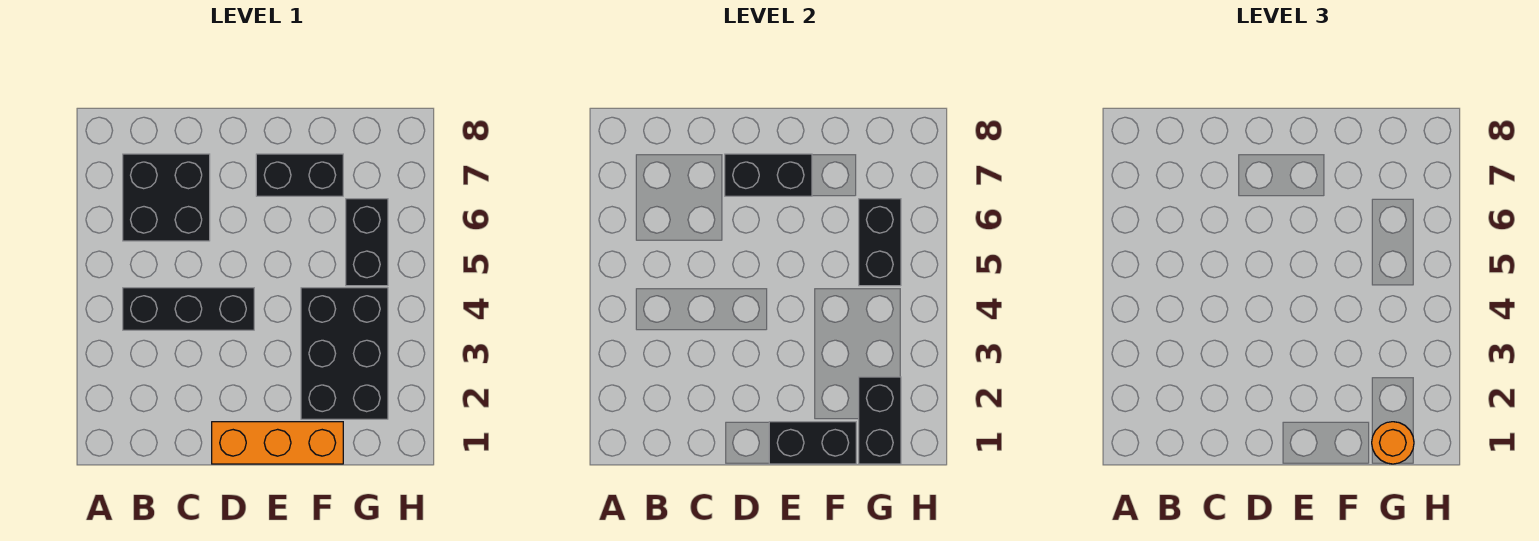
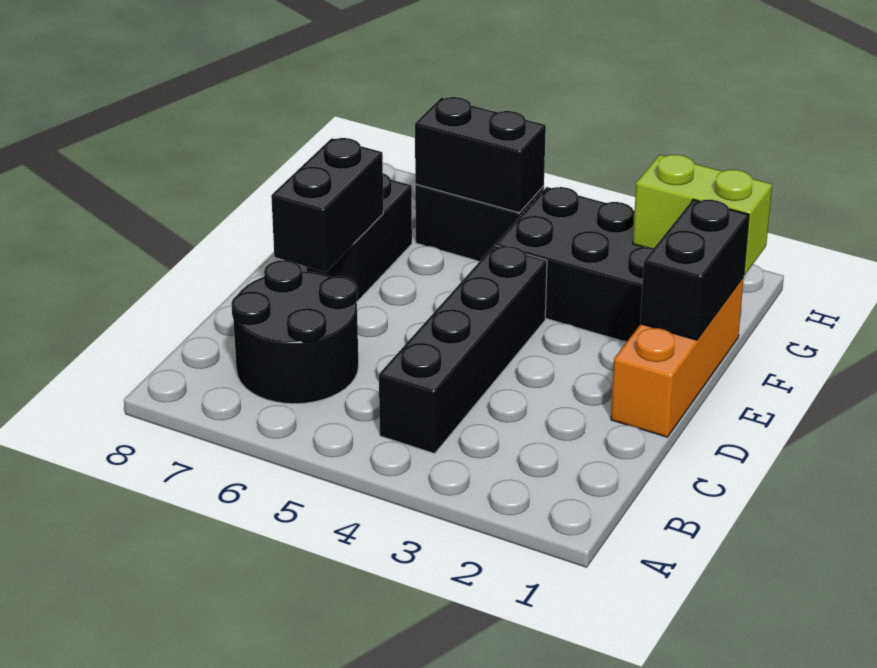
black 1x3 brick [123,288,254,330] -> black 1x4 brick [379,245,547,454]
black 2x2 brick [123,154,210,241] -> black 2x2 round brick [231,260,358,404]
black 1x2 brick [859,377,901,464] -> lime 1x2 brick [633,155,772,275]
orange 1x1 round brick [1372,422,1414,464] -> none

